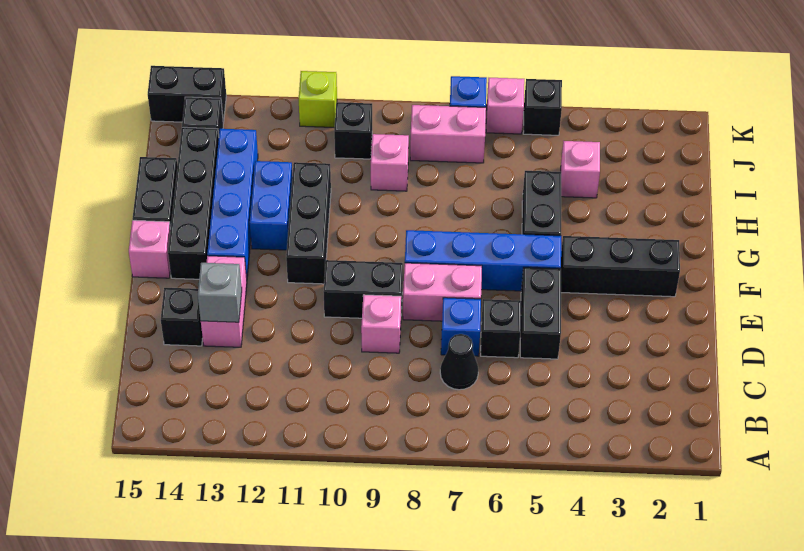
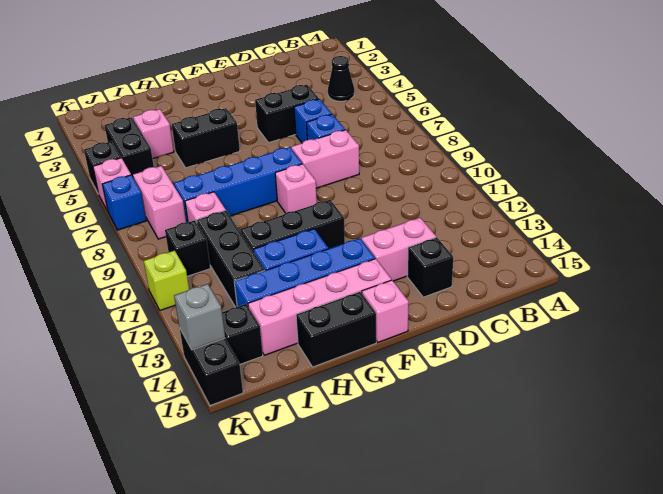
black 1x1 cone [440,334,478,390] -> black 1x1 cone moved to [328,56,354,101]
black 1x1 brick [481,299,521,358] -> blue 1x1 brick [294,99,332,143]
pink 1x1 brick [361,295,401,353] -> pink 1x1 brick moved to [275,164,317,213]
grey 1x1 brick [198,263,242,322] -> grey 1x1 brick moved to [174,284,225,350]
pink 1x2 brick [403,263,482,321] -> pink 1x2 brick turned to [291,130,359,188]
black 1x2 brick [324,260,403,318] -> black 1x2 brick moved to [105,117,154,177]
black 1x3 brick [561,236,680,297] -> black 1x3 brick moved to [197,210,265,307]
blue 1x4 brick [405,230,561,291] -> blue 1x4 brick turned to [174,147,302,222]
black 1x4 brick [168,127,219,279] -> pink 1x4 brick [248,259,391,355]

